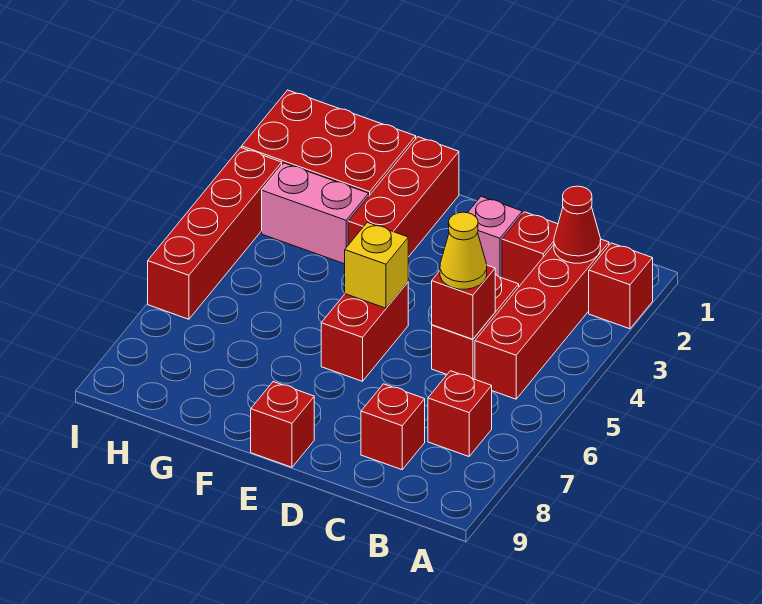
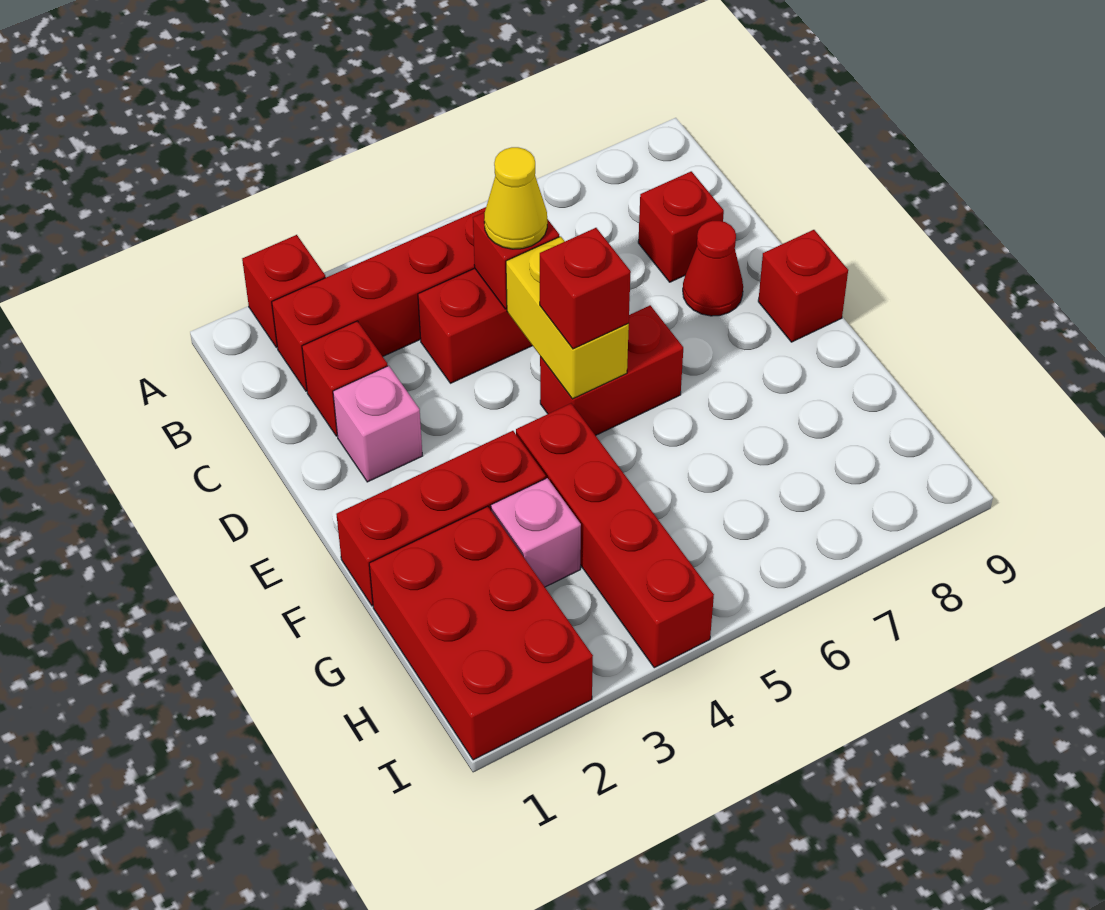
red 1x1 cone [554,186,601,263] -> red 1x1 cone moved to [683,221,743,316]
red 1x1 brick [428,371,492,456] -> red 1x1 brick moved to [540,228,631,349]
yellow 1x1 brick [345,222,408,308] -> yellow 1x2 brick [506,236,629,399]
pink 1x2 brick [262,163,369,264] -> pink 1x1 brick [491,478,581,587]
red 1x4 brick [148,147,282,319] -> red 1x4 brick turned to [516,403,714,668]

